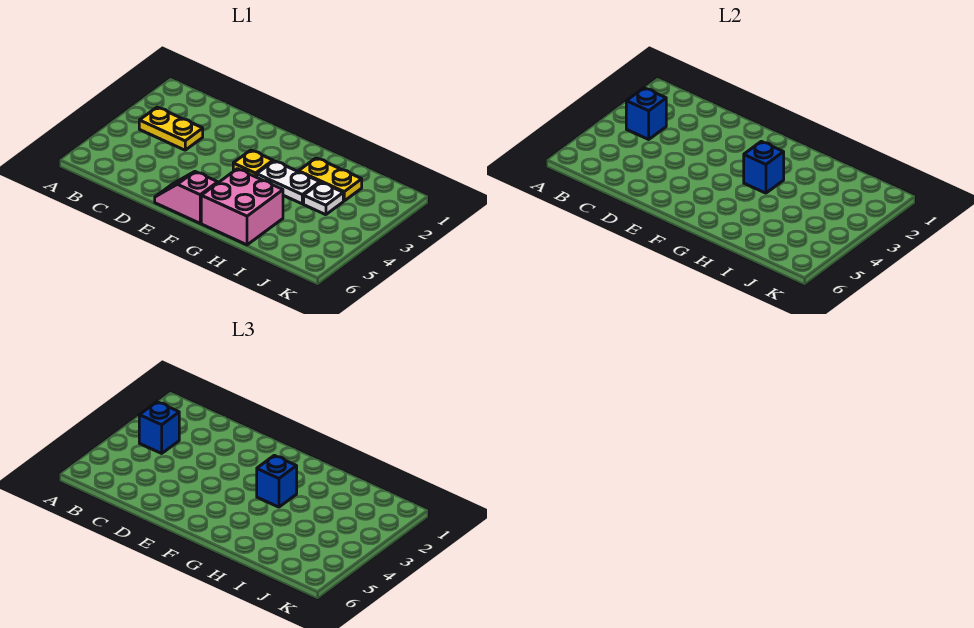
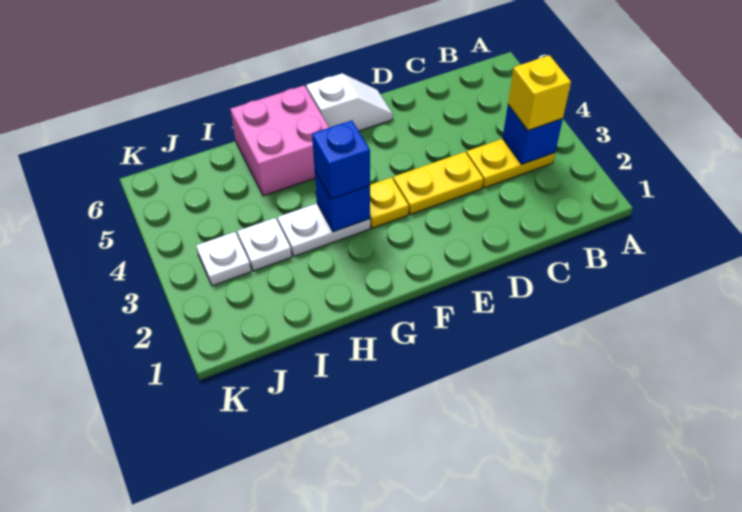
blue 1x1 brick [139,402,179,453] -> yellow 1x1 brick [508,55,571,130]
pink 1x2 slope [155,172,218,223] -> white 1x2 slope [306,74,393,131]
yellow 1x2 plate [299,158,362,201] -> yellow 1x2 plate moved to [393,152,483,215]
none -> white 1x1 plate [196,232,251,286]

